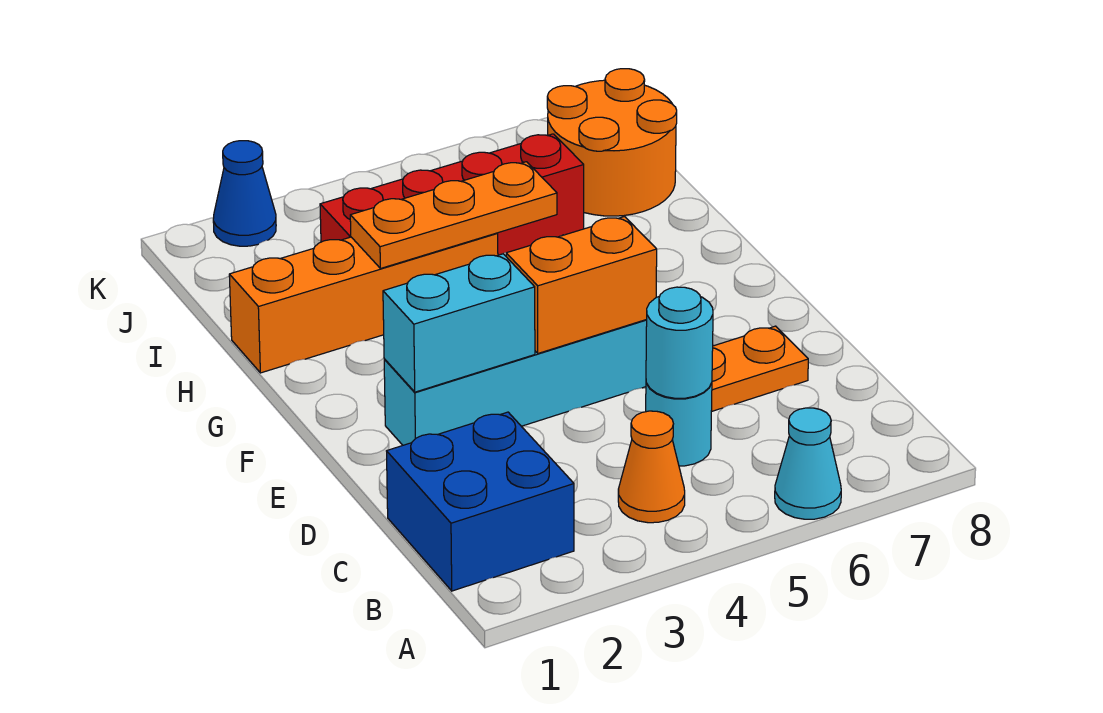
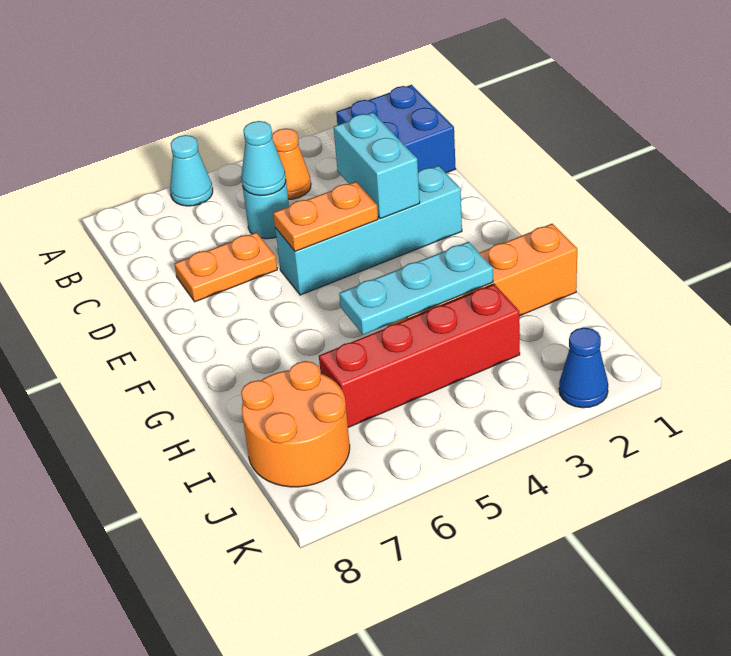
cyan 1x1 round brick [646,287,713,398] -> cyan 1x1 cone [241,121,286,196]
cyan 1x2 brick [383,254,535,392] -> cyan 1x2 brick turned to [334,112,420,219]
orange 1x2 brick [506,217,657,353] -> orange 1x2 plate [273,182,378,251]
orange 1x3 plate [350,162,557,269] -> cyan 1x3 plate [339,242,493,335]

